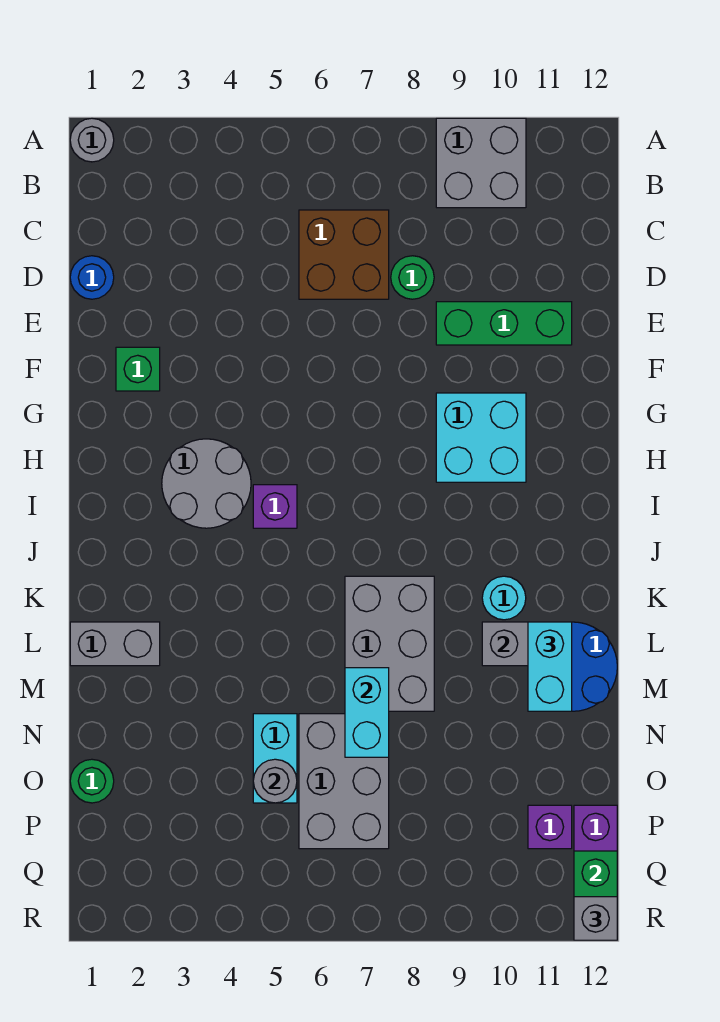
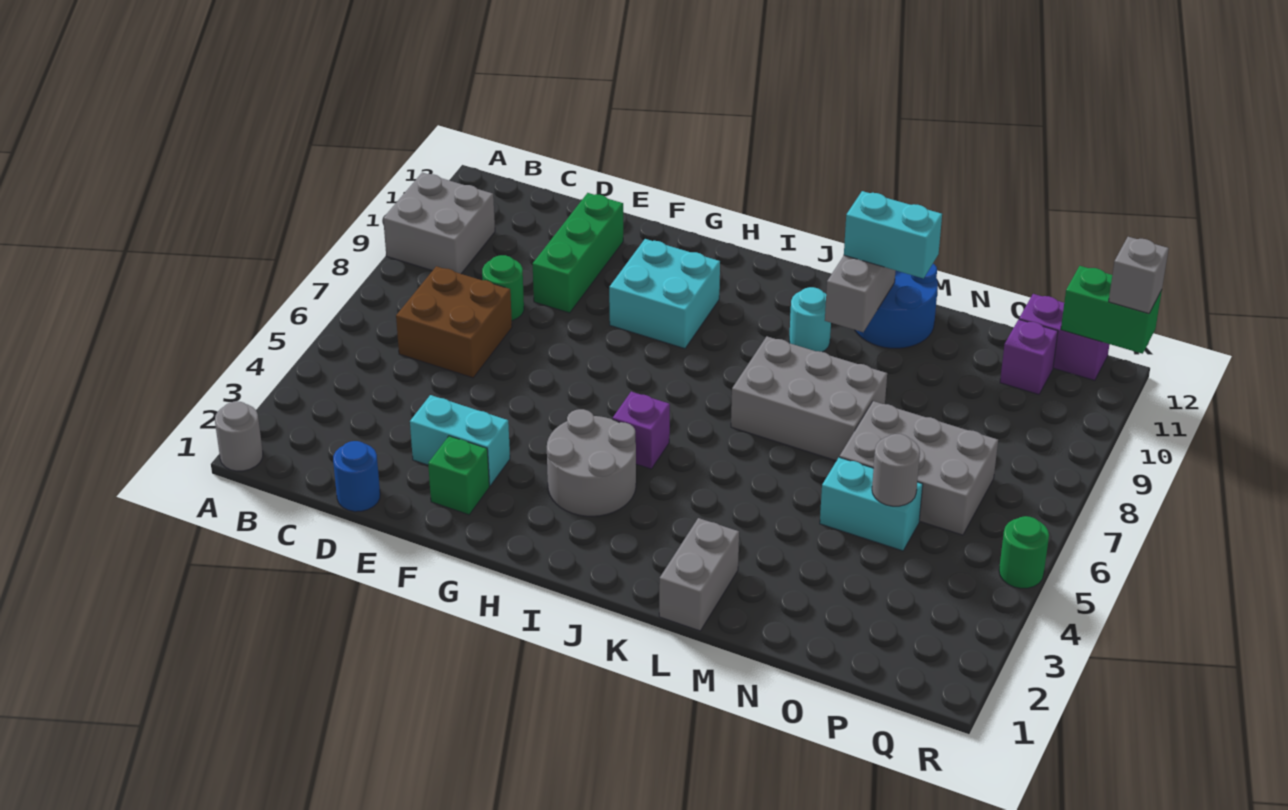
cyan 1x2 brick [345,668,389,757] -> cyan 1x2 brick moved to [410,395,510,486]
green 1x1 round brick [70,759,114,803] -> green 1x1 round brick moved to [999,516,1049,588]

